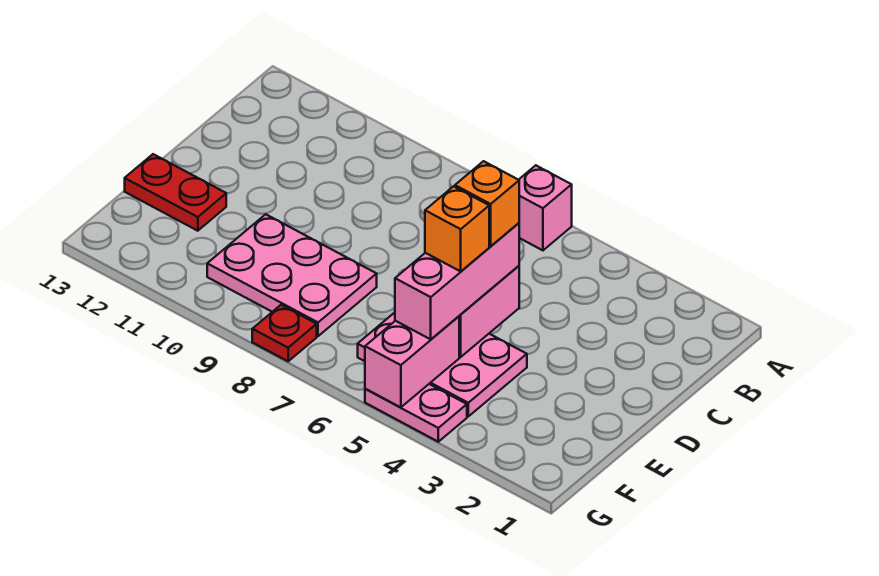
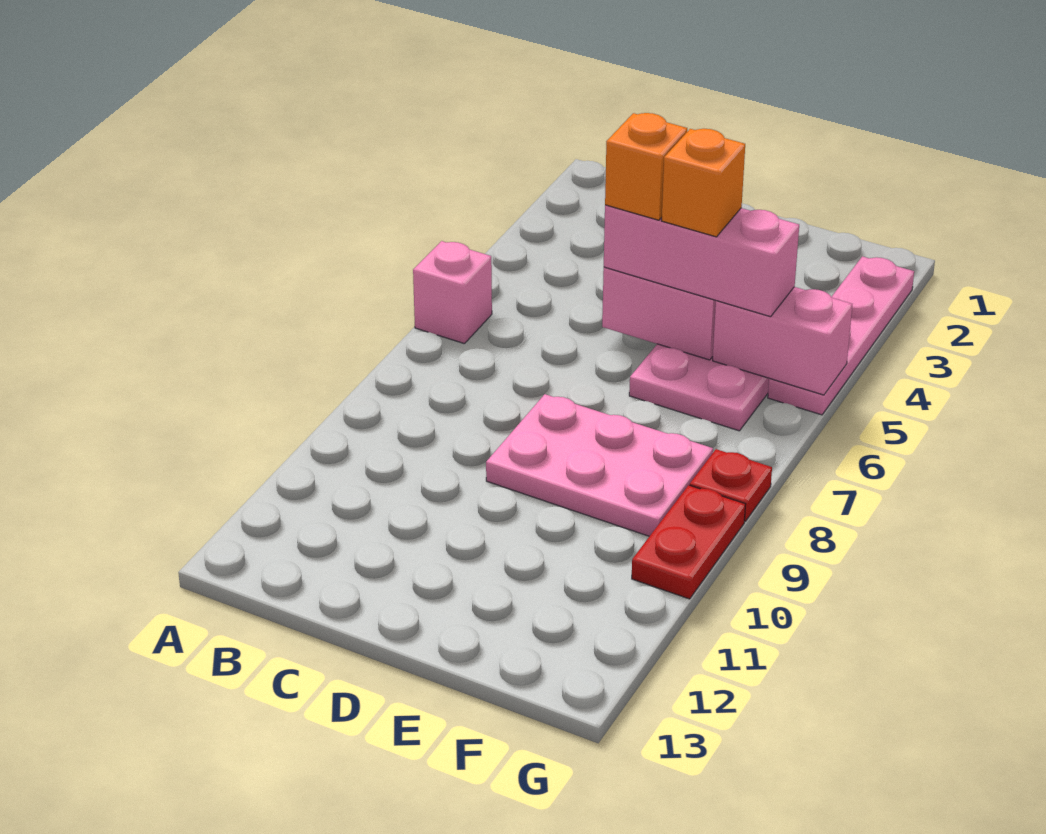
pink 2x3 plate [207,214,377,336] -> pink 2x3 plate turned to [486,394,713,536]
red 1x2 plate [125,154,226,231] -> red 1x2 plate moved to [632,485,745,599]
pink 1x2 plate [365,384,467,442] -> pink 1x4 plate [768,256,914,415]

